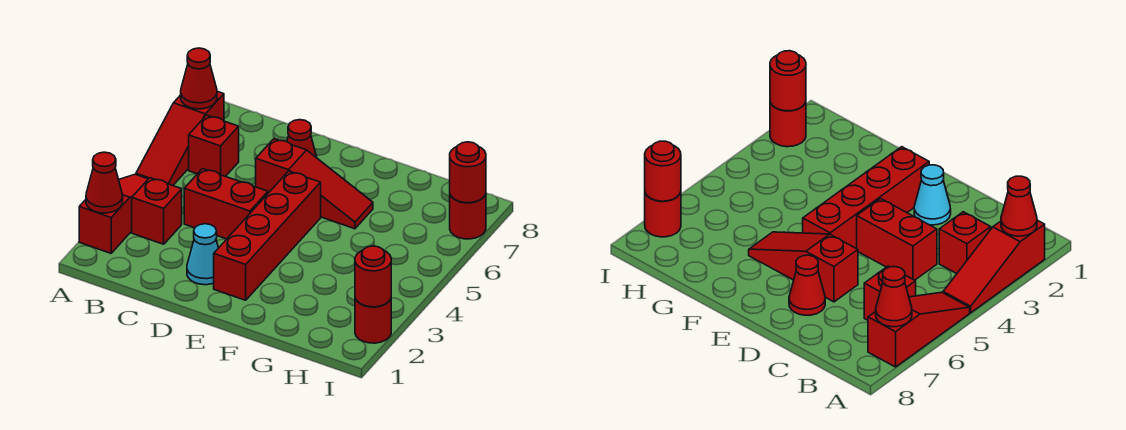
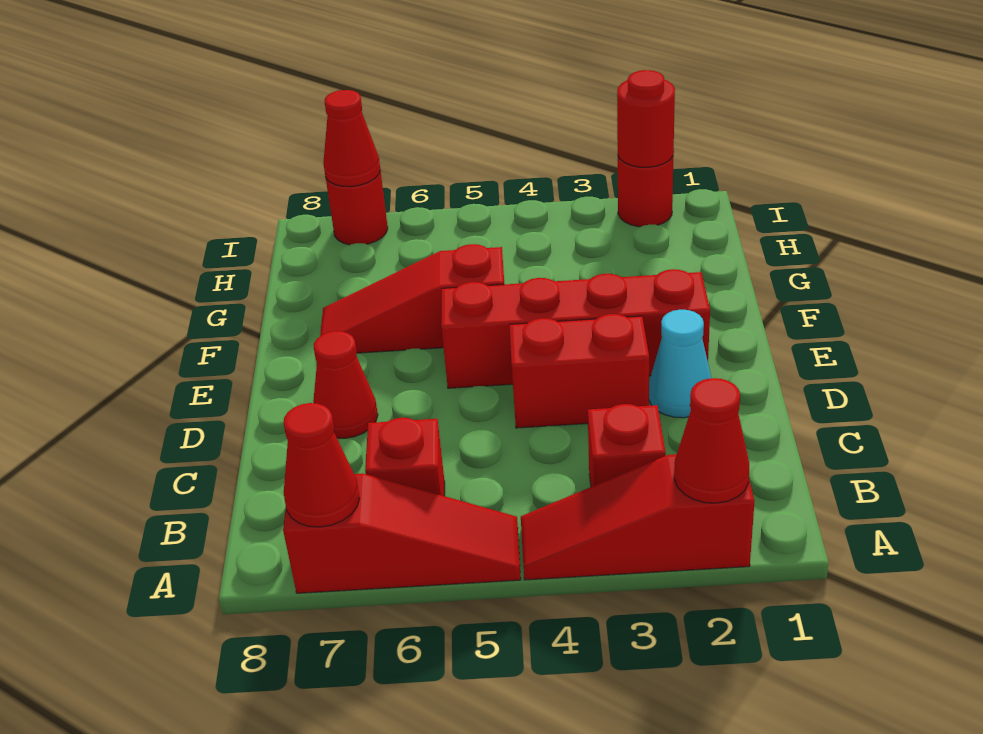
red 1x2 brick [184,169,268,239] -> red 1x2 brick turned to [509,314,649,428]
red 1x3 slope [256,139,373,229] -> red 1x3 slope turned to [320,244,504,353]
red 1x1 round brick [450,142,486,203] -> red 1x1 cone [323,90,380,187]

